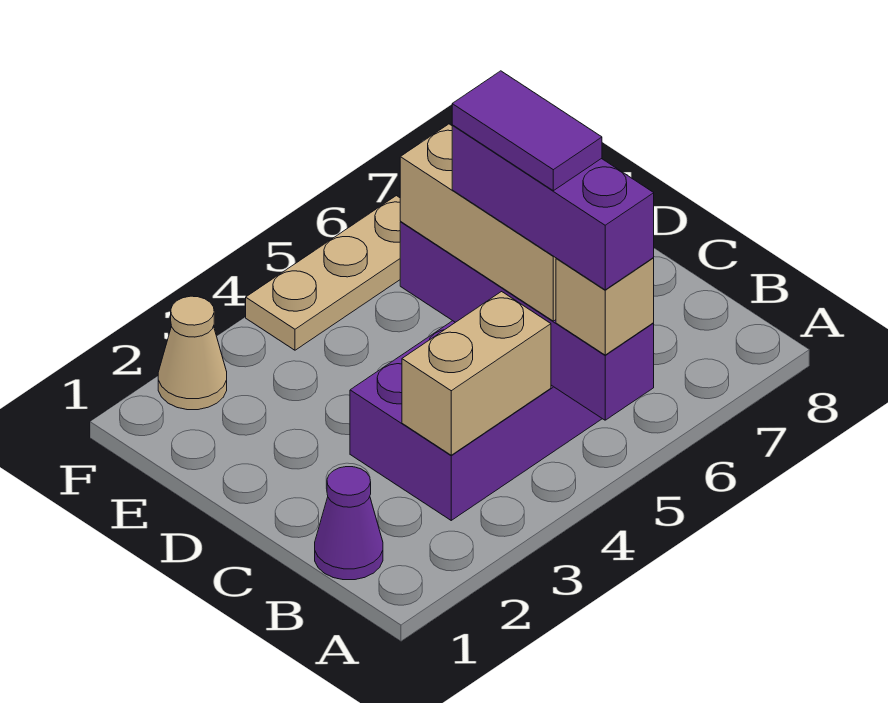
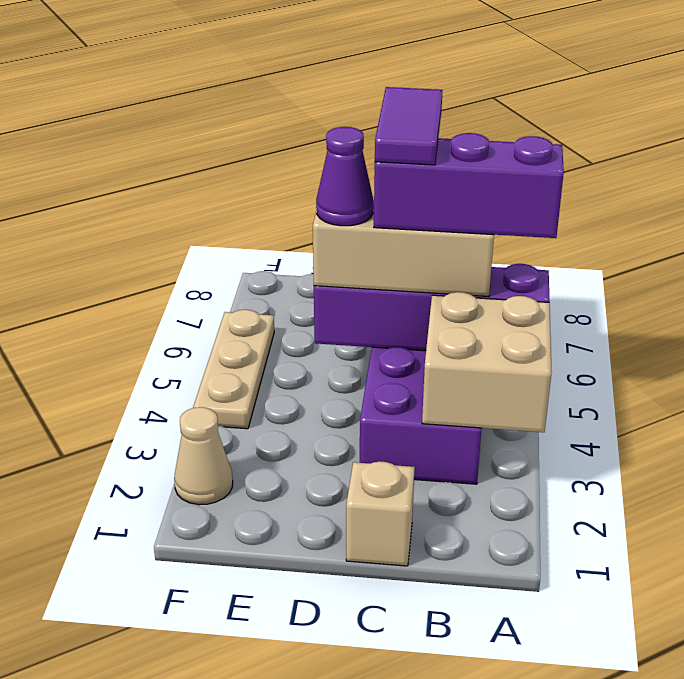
tan 1x1 brick [556,258,654,355] -> tan 1x1 brick moved to [346,461,415,566]
purple 1x1 cone [315,467,383,580] -> purple 1x1 cone moved to [316,127,374,226]
tan 1x2 brick [402,292,551,455] -> tan 2x2 brick [422,292,552,432]
purple 1x2 tile [452,71,602,191] -> purple 1x2 tile turned to [375,87,442,165]

